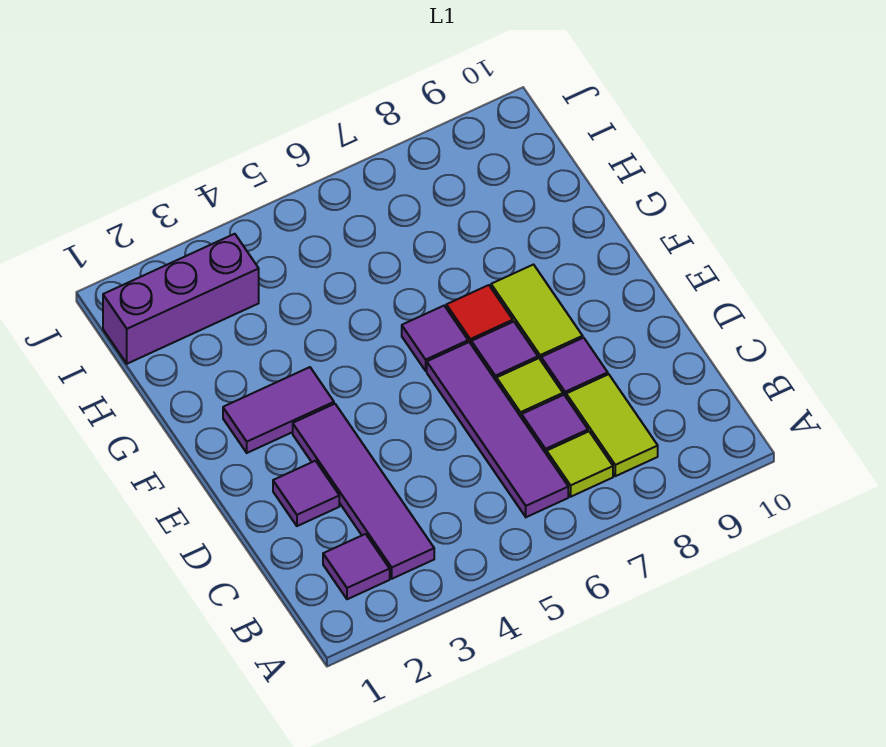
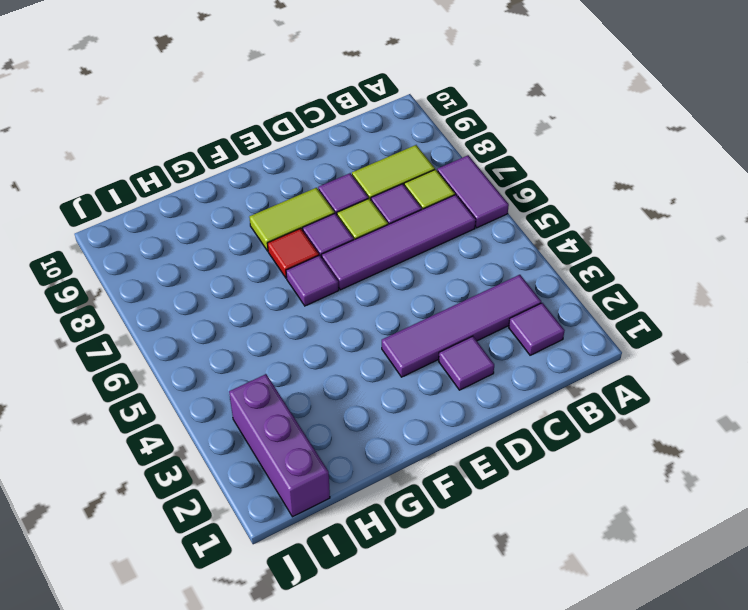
purple 1x2 tile [223,367,334,453] -> purple 1x2 tile moved to [437,155,509,228]

